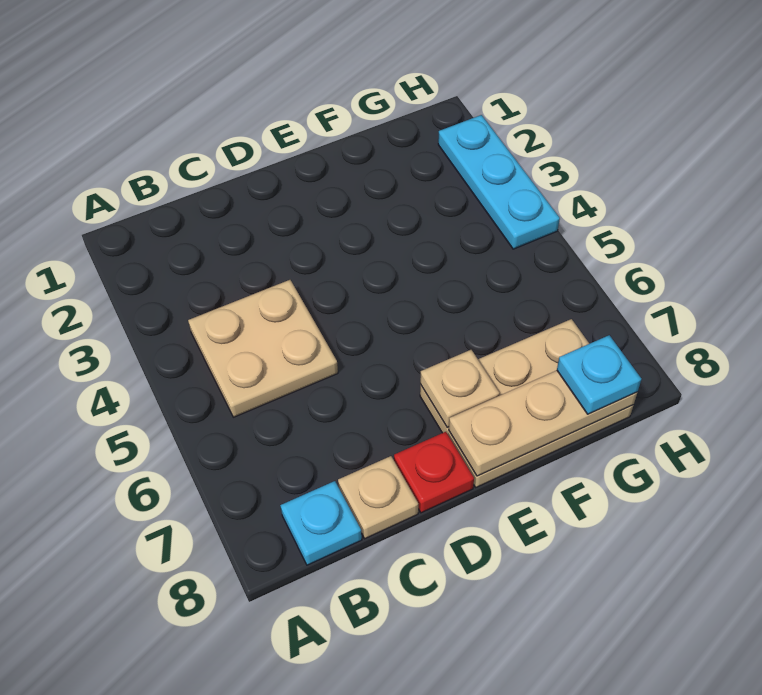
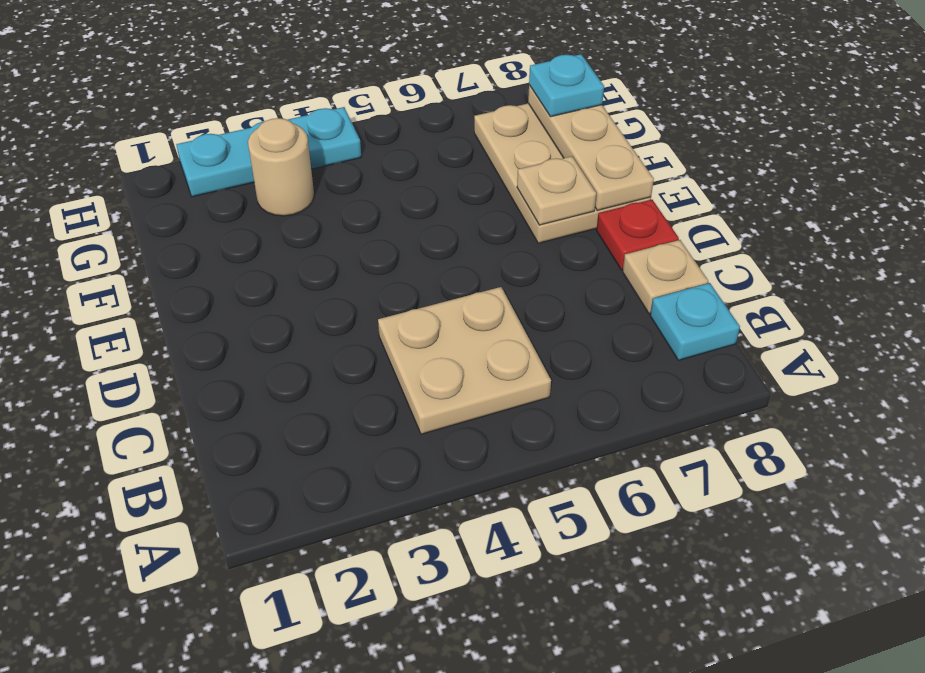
none -> tan 1x1 round brick [248,118,314,216]

